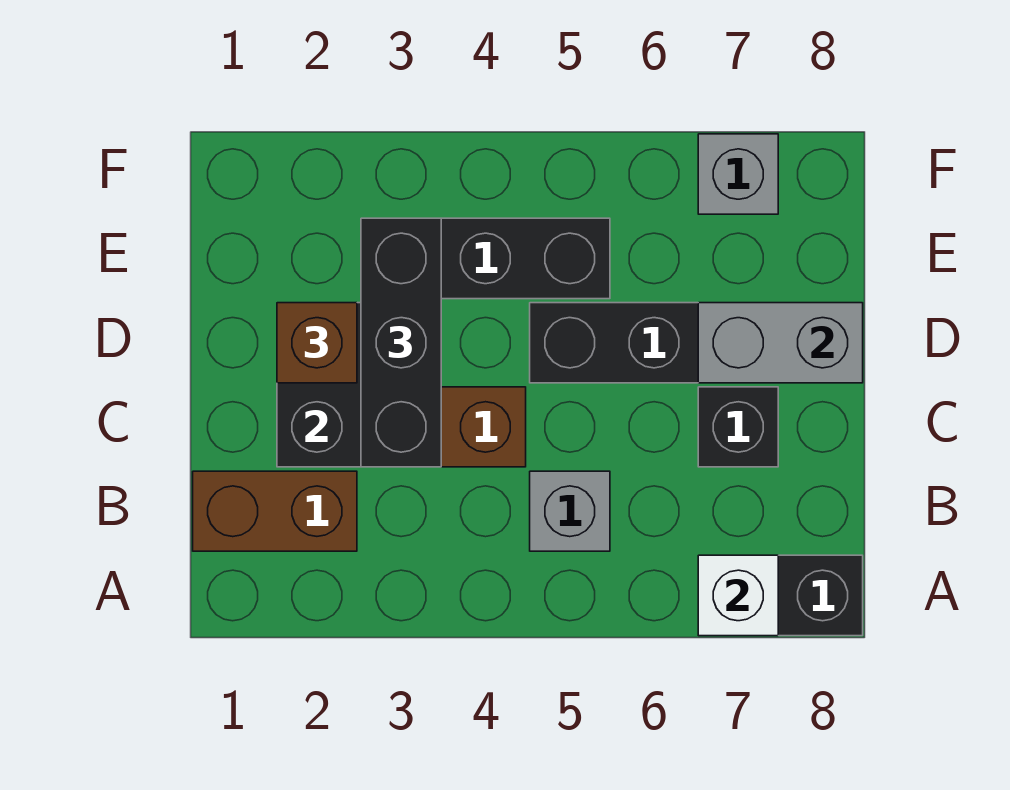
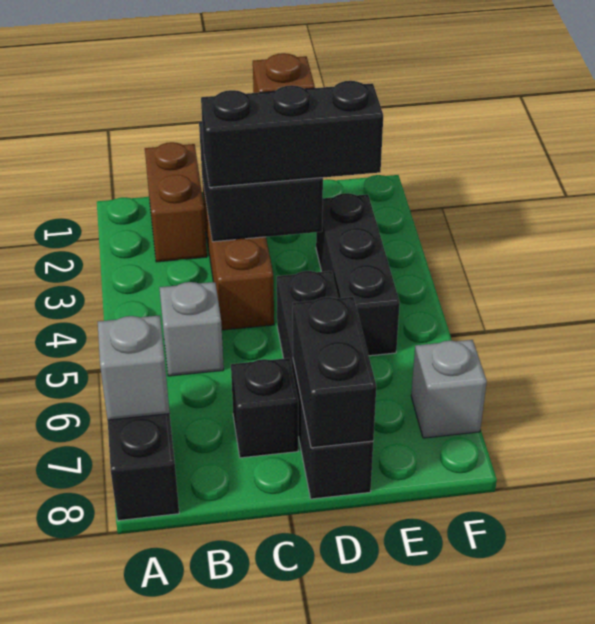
white 1x1 brick [698,555,778,636] -> grey 1x1 brick [98,315,170,420]
grey 1x2 brick [698,303,863,383] -> black 1x2 brick [293,297,376,448]

